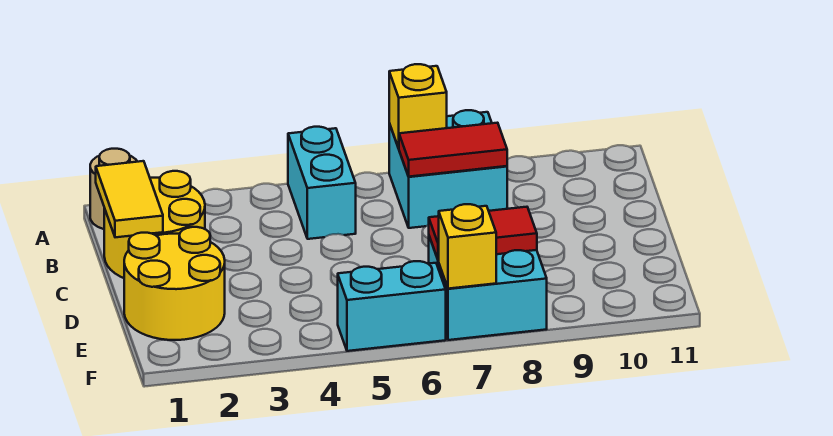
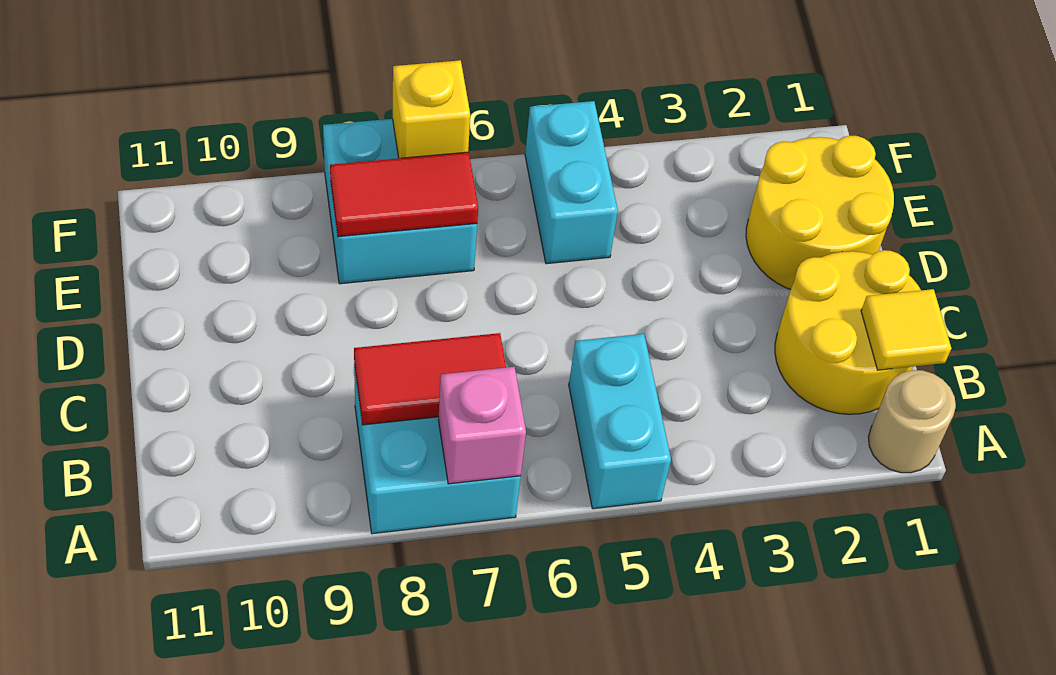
yellow 1x1 brick [389,64,447,148] -> pink 1x1 brick [438,367,526,484]
yellow 1x2 tile [96,161,163,237] -> yellow 1x1 tile [861,289,951,370]
cyan 1x2 brick [338,261,446,351] -> cyan 1x2 brick turned to [525,101,618,264]

